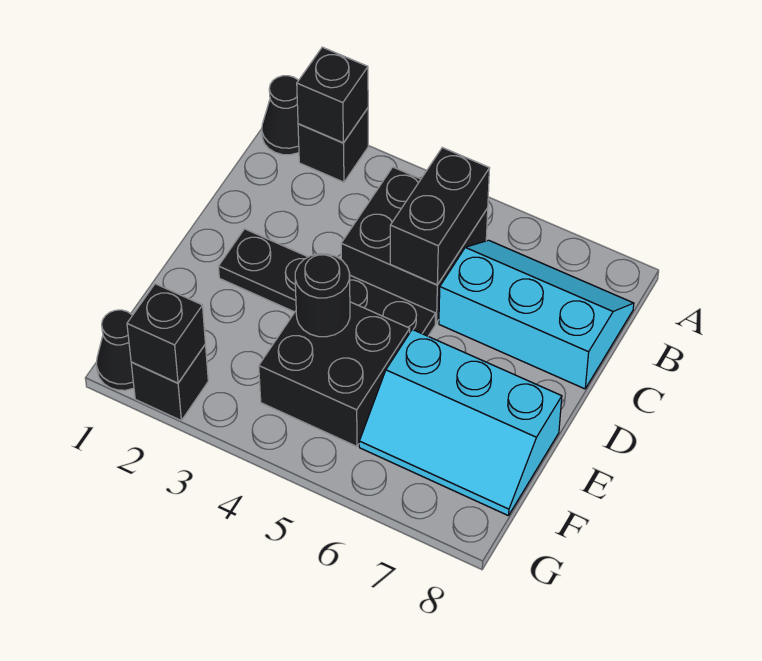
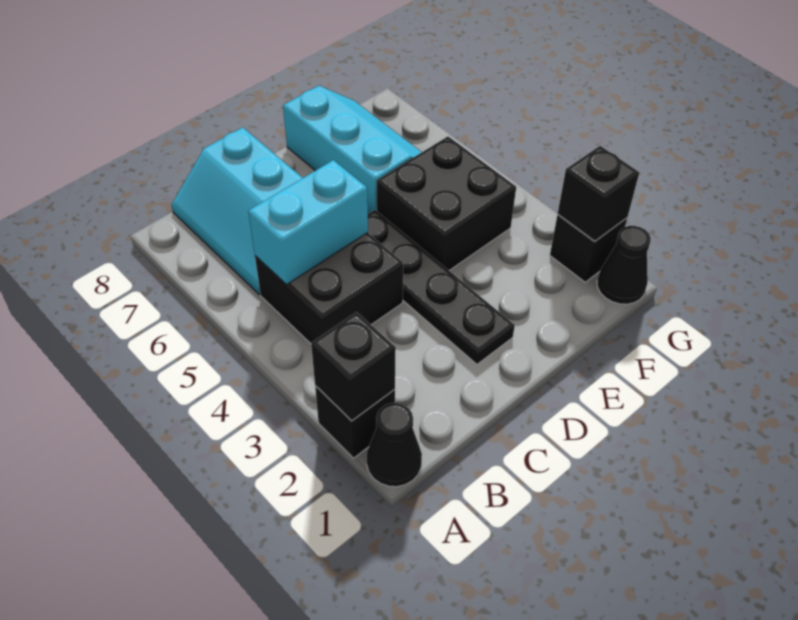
black 1x2 brick [390,148,490,285] -> cyan 1x2 brick [248,160,368,285]
black 1x1 round brick [295,254,350,337] -> none

